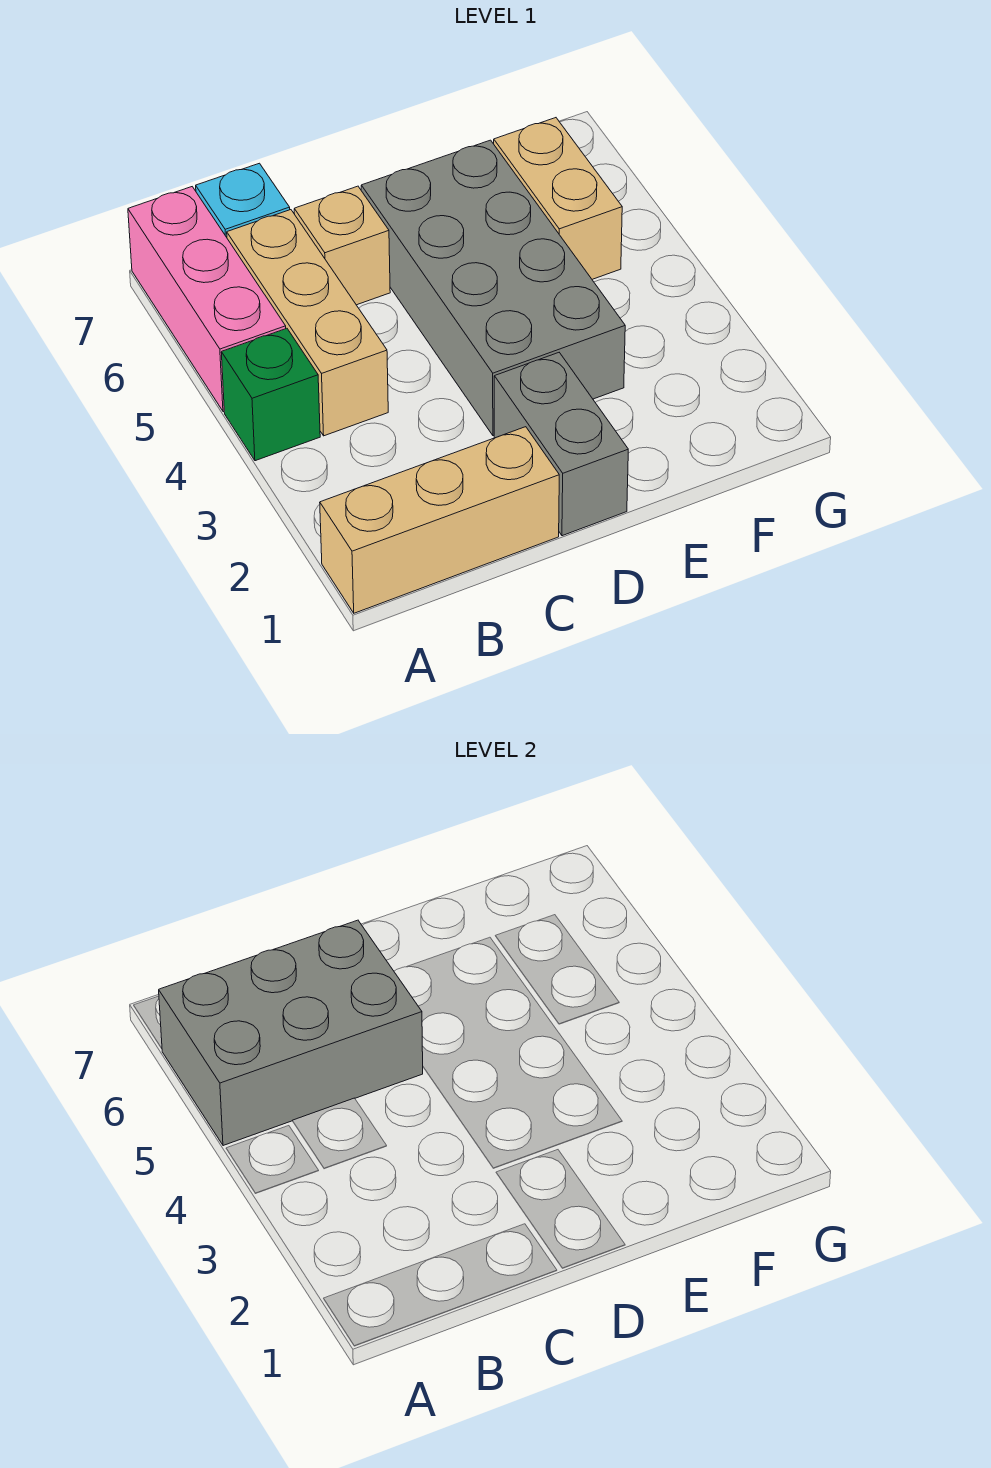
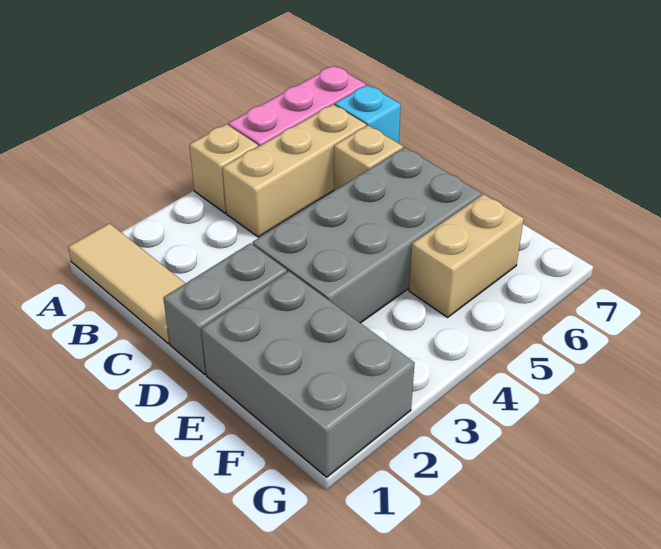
tan 1x3 brick [320,427,559,613] -> tan 1x3 tile [68,223,185,344]
green 1x1 brick [221,328,320,461] -> tan 1x1 brick [189,124,258,213]
grey 2x3 brick [159,920,423,1146] -> grey 2x3 brick moved to [201,271,415,477]

